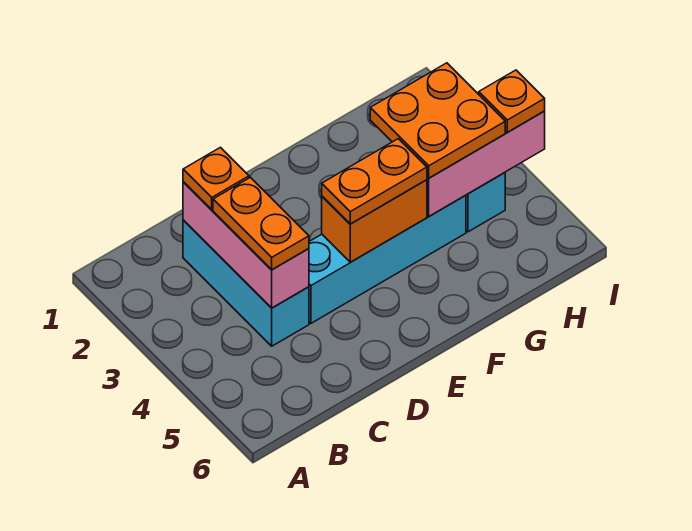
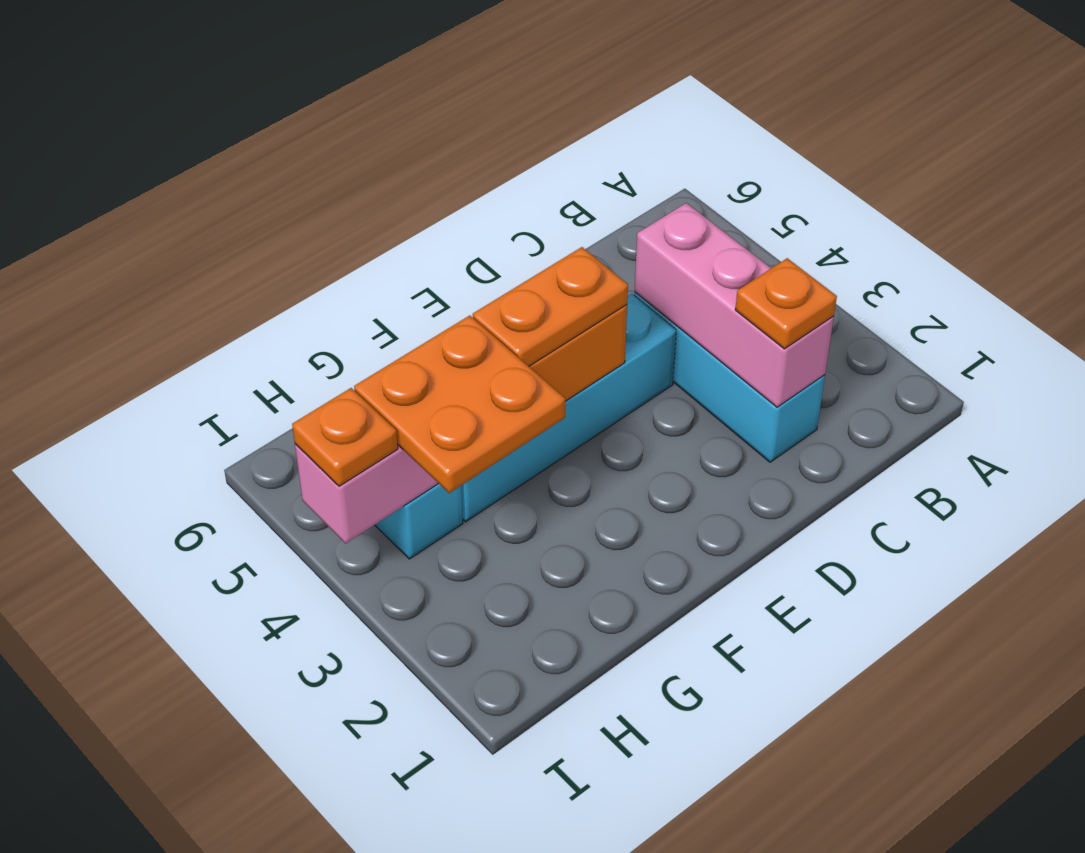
orange 1x2 plate [213,177,309,270] -> none

